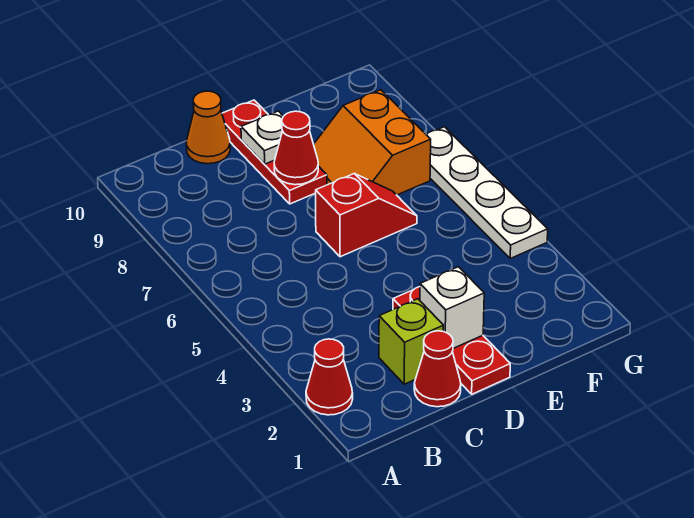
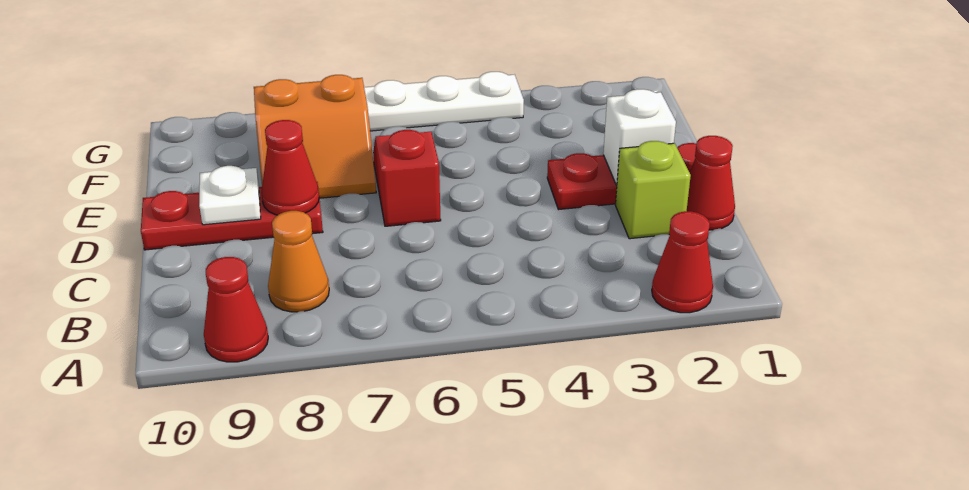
none -> red 1x1 cone [204,257,268,362]
orange 1x1 cone [186,91,230,164] -> orange 1x1 cone moved to [268,211,329,312]

